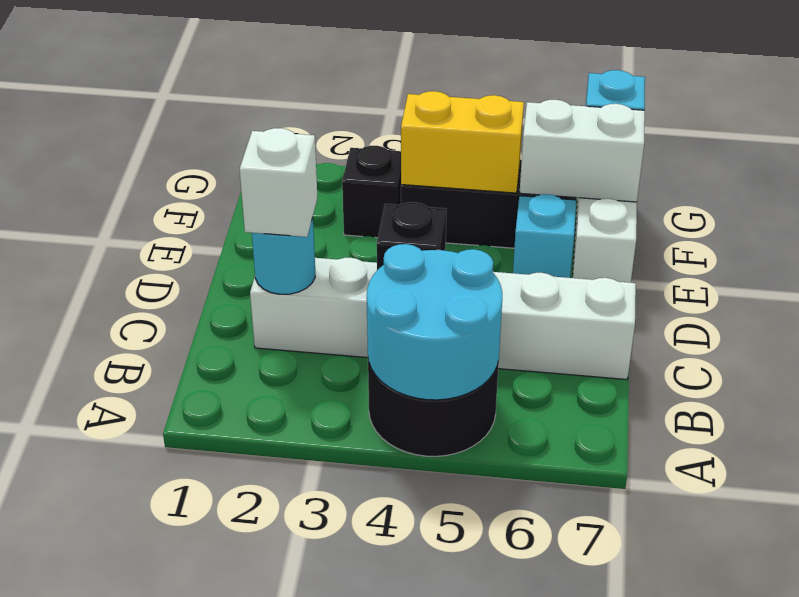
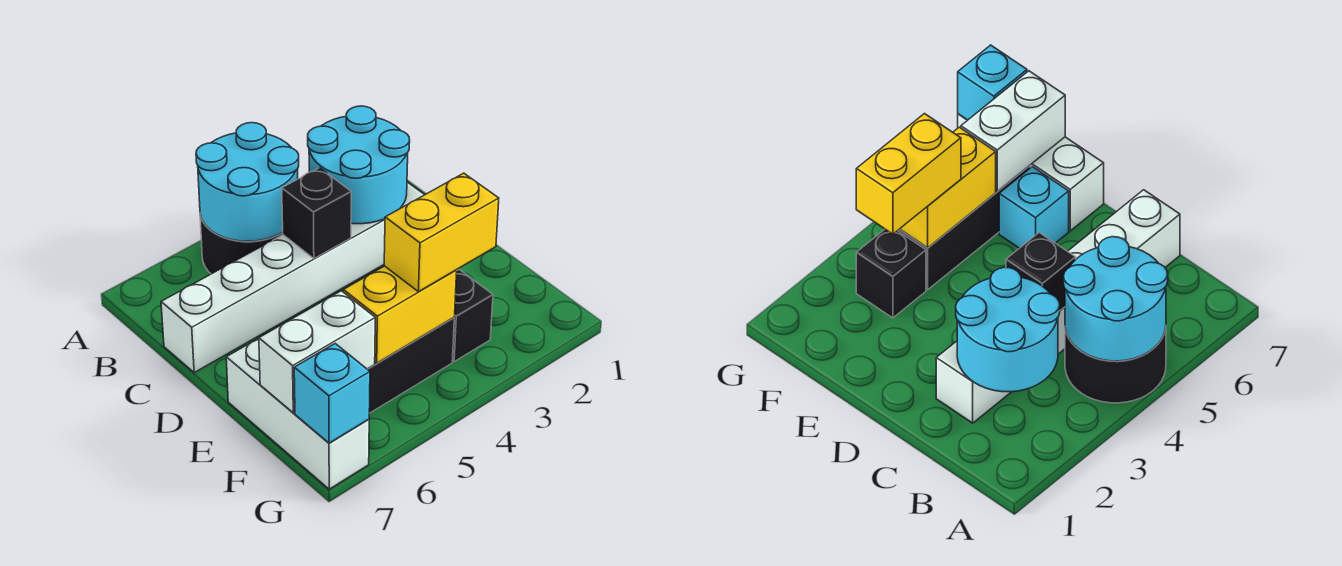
cyan 1x1 round brick [252,218,315,294] -> cyan 2x2 round brick [308,106,410,224]
white 1x1 brick [240,128,317,237] -> none
none -> yellow 1x2 brick [384,173,499,292]

